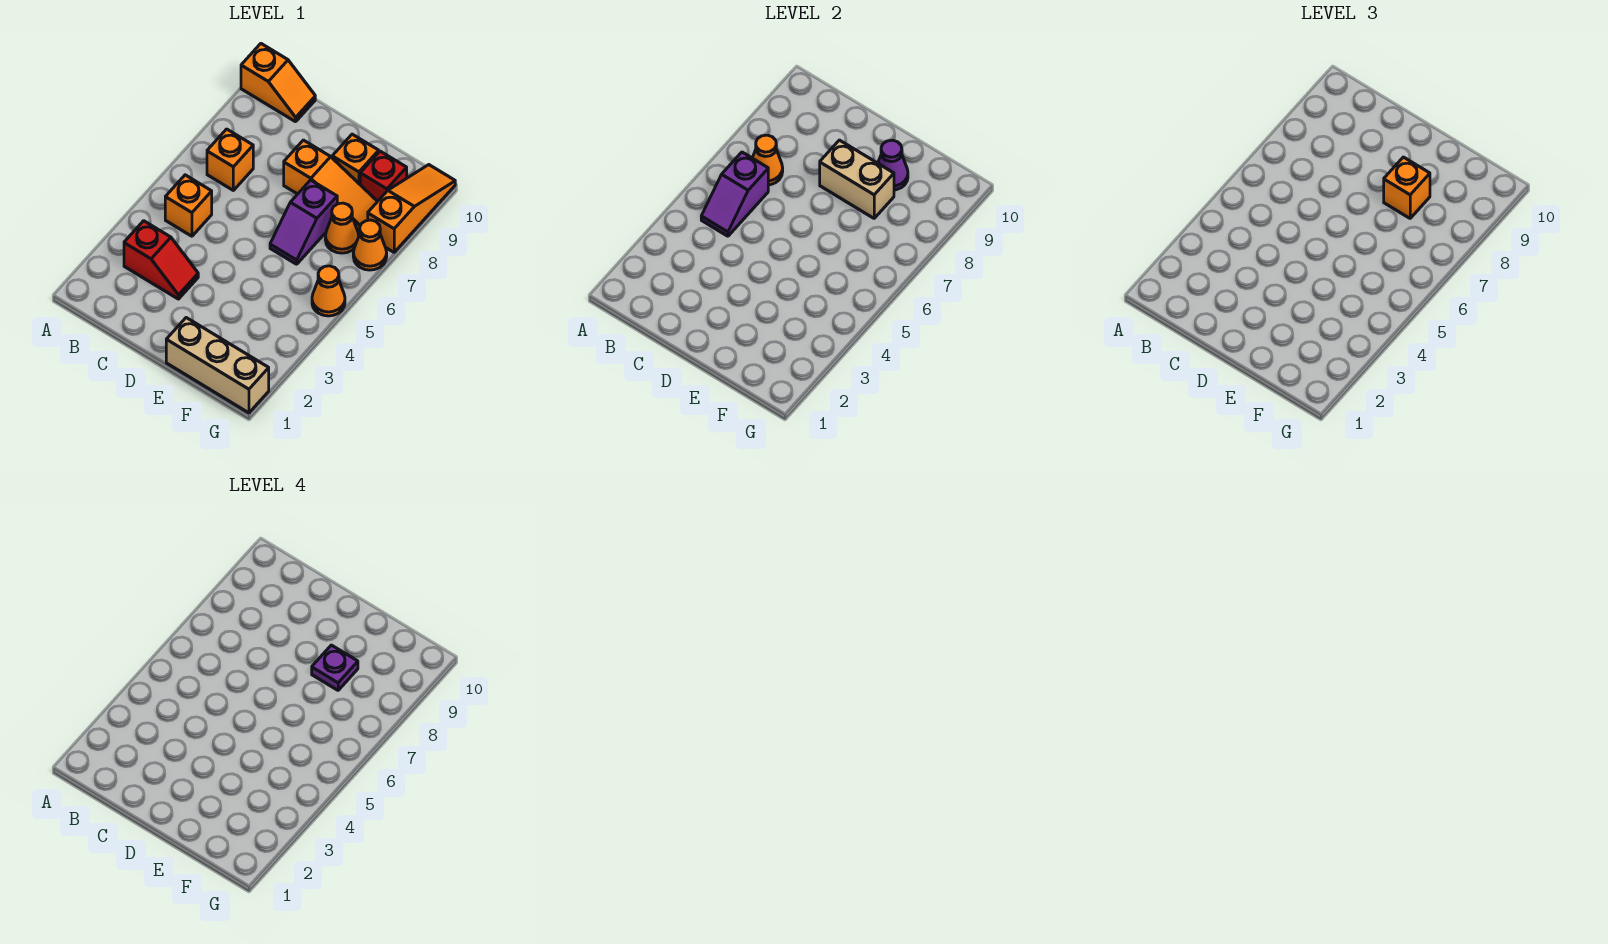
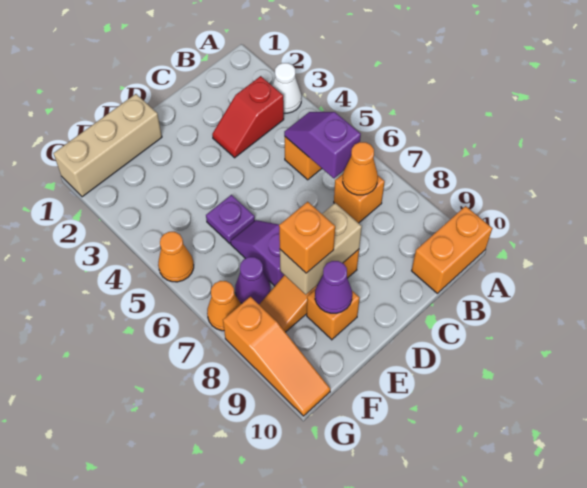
none -> white 1x1 cone [272,63,301,113]
orange 1x2 slope [241,44,315,122] -> orange 1x2 brick [412,206,492,293]
purple 1x1 plate [312,645,358,690] -> purple 1x1 plate moved to [206,195,255,243]
orange 1x1 cone [325,203,359,253] -> purple 1x1 cone [235,257,271,304]
red 1x1 brick [360,151,407,201] -> none

